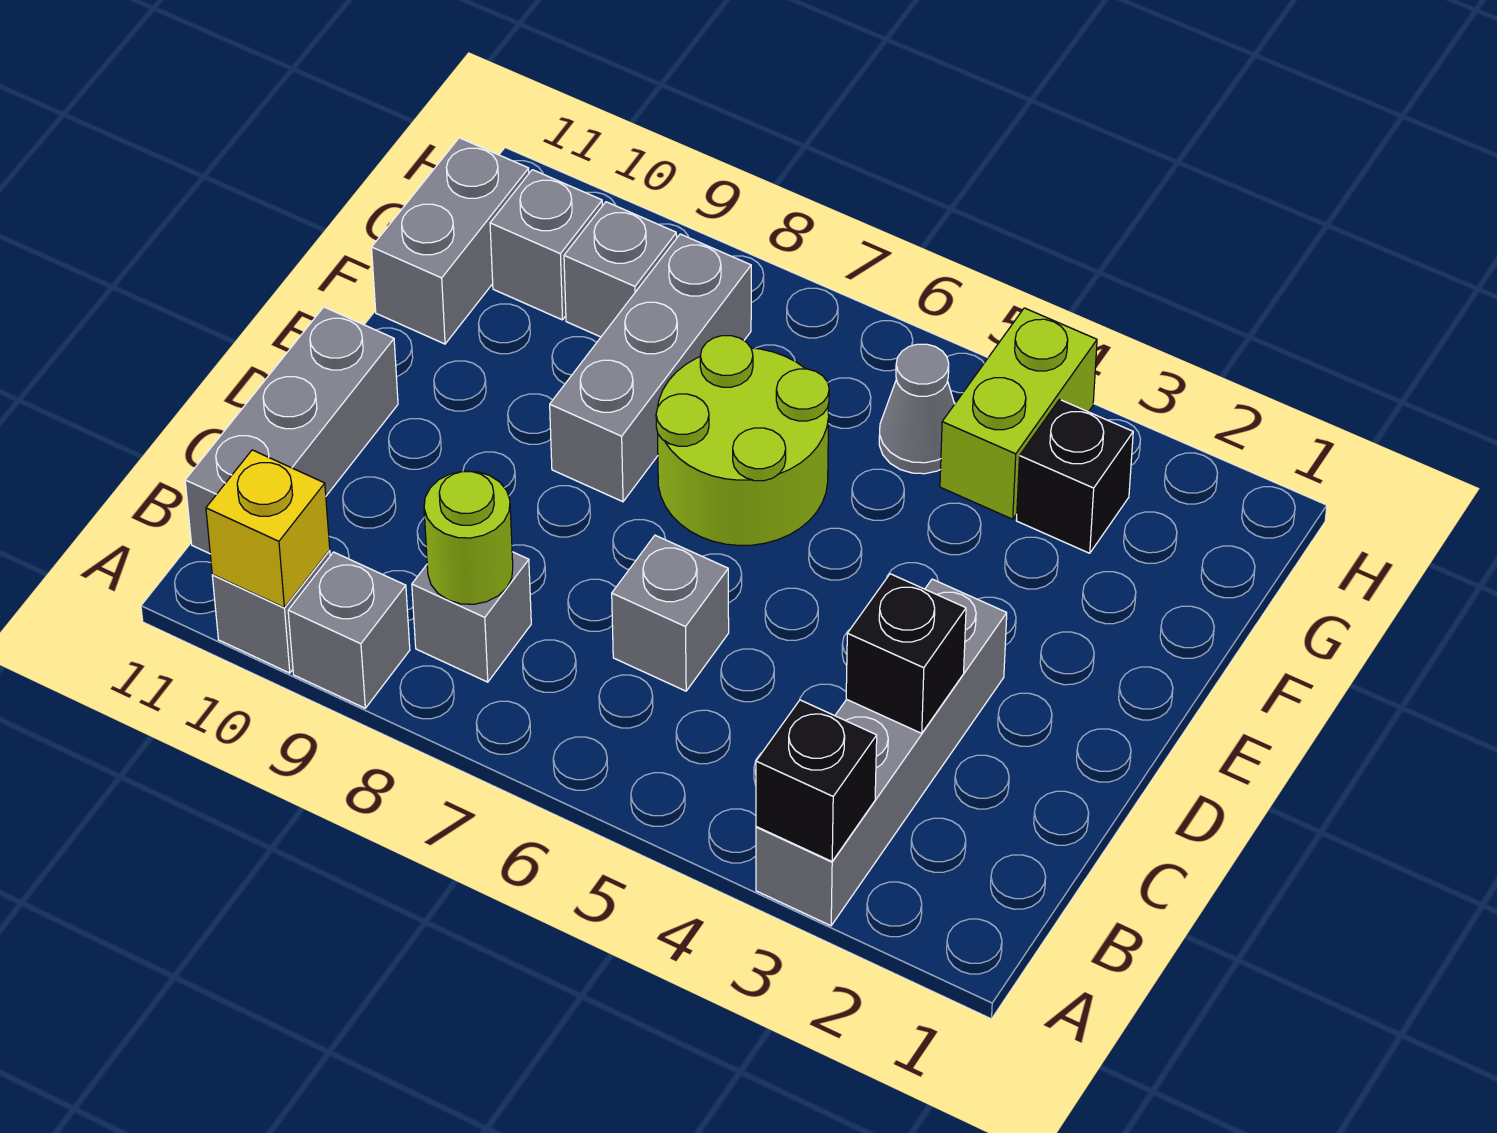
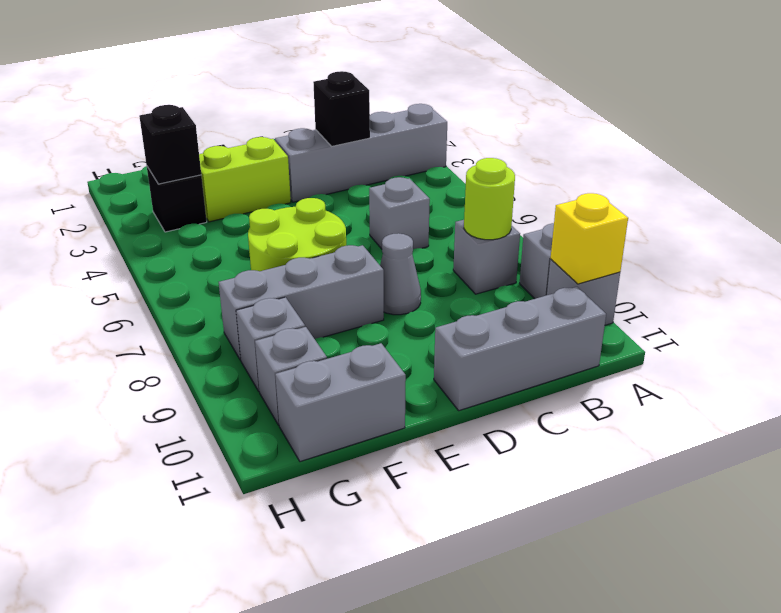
black 1x1 brick [756,700,877,861] -> black 1x1 brick moved to [139,105,201,184]
lime 1x2 brick [940,308,1097,519] -> lime 1x2 brick moved to [199,137,291,222]
grey 1x1 cone [879,344,954,474] -> grey 1x1 cone moved to [380,233,421,315]

